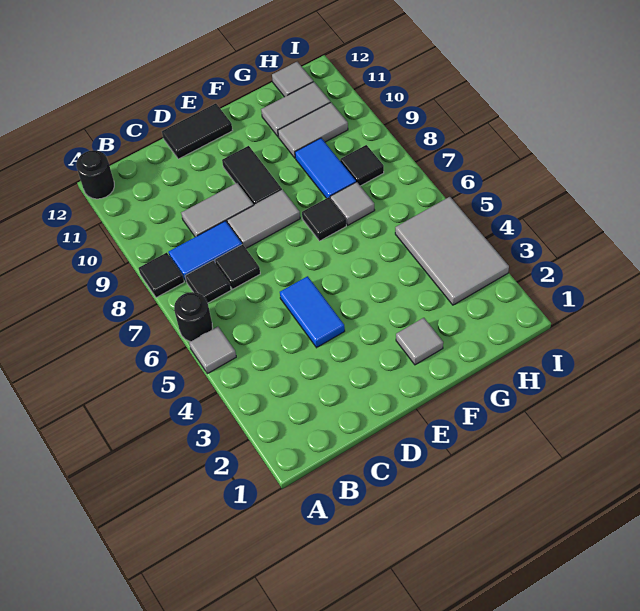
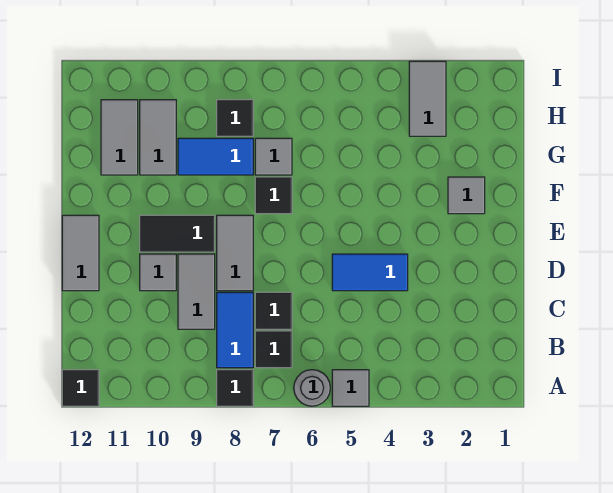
black 1x1 round brick [174,292,213,342] -> grey 1x1 round brick [294,370,330,406]
black 1x1 round brick [76,150,114,199] -> black 1x1 tile [62,370,99,406]
black 1x2 tile [162,103,233,159] -> grey 1x2 tile [62,215,99,291]
grey 2x3 tile [395,197,509,305] -> grey 1x2 tile [409,61,446,136]
grey 1x1 tile [272,62,313,97] -> grey 1x1 tile moved to [140,254,176,291]

